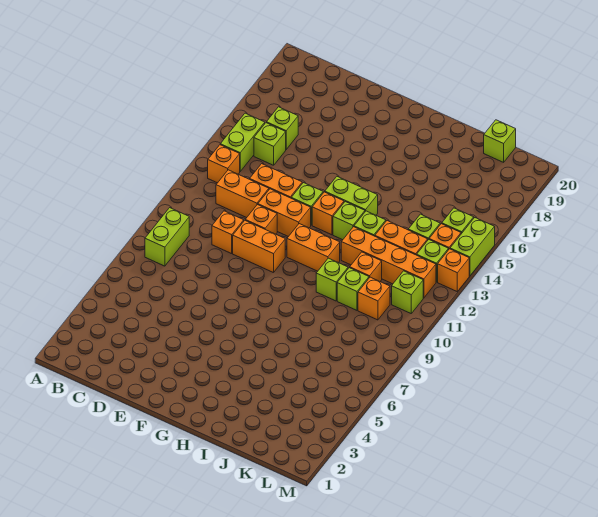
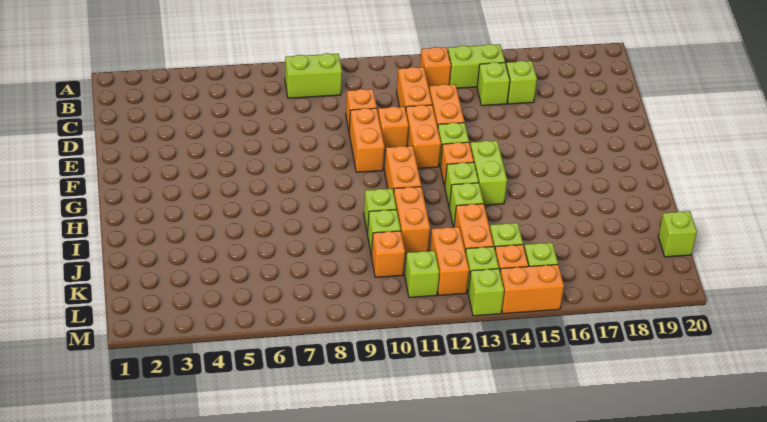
orange 1x4 brick [341,227,436,298] -> orange 1x2 brick [430,227,469,295]
orange 1x1 brick [350,252,382,281] -> orange 1x2 brick [394,187,430,253]
orange 1x1 brick [438,249,469,291] -> lime 1x1 brick [468,269,504,316]
lime 1x2 brick [450,218,495,276] -> orange 1x2 brick [500,264,564,314]

